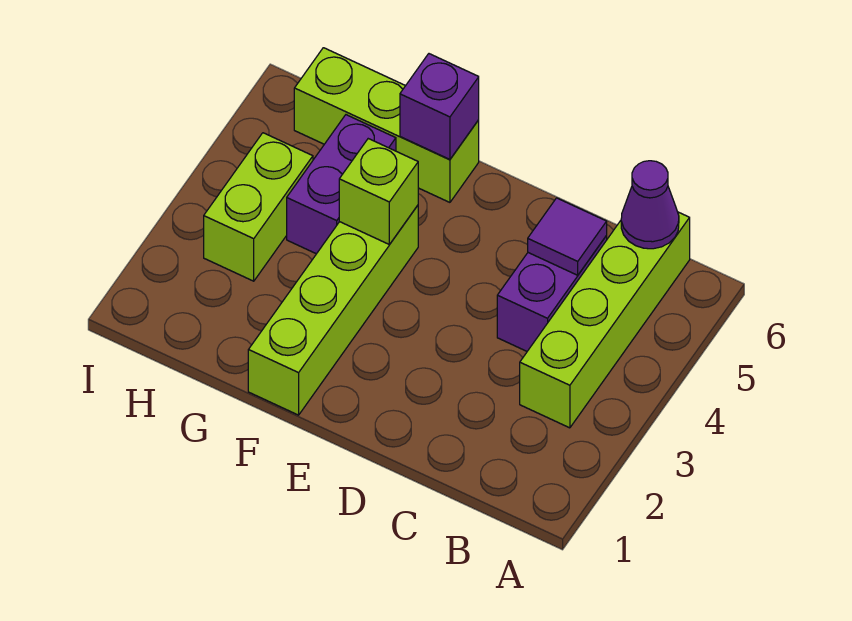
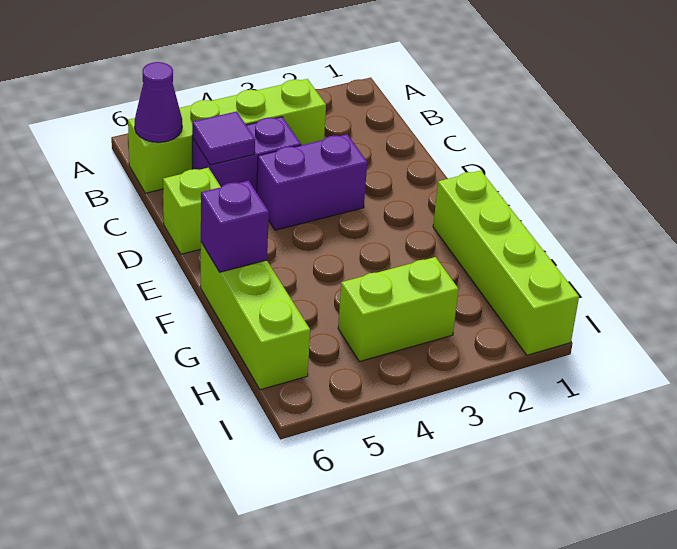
lime 1x4 brick [248,205,418,415] -> lime 1x4 brick turned to [433,171,579,355]
lime 1x1 brick [339,139,418,245] -> lime 1x1 brick moved to [163,168,221,254]
purple 1x2 brick [287,115,396,254] -> purple 1x2 brick moved to [257,134,367,230]

